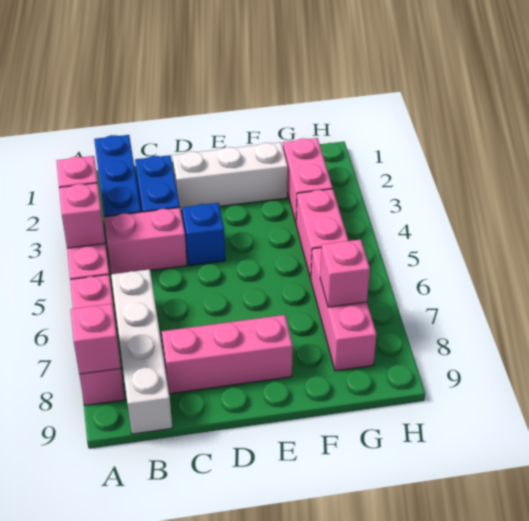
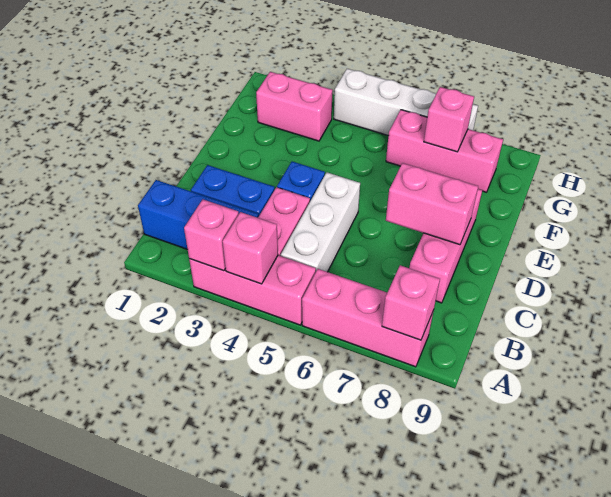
white 1x4 brick [111,269,172,434] -> white 1x4 brick moved to [334,69,478,136]
white 1x3 brick [172,142,288,211] -> white 1x3 brick moved to [281,173,360,272]
pink 1x2 brick [296,189,348,279] -> pink 1x2 brick moved to [386,163,478,245]

